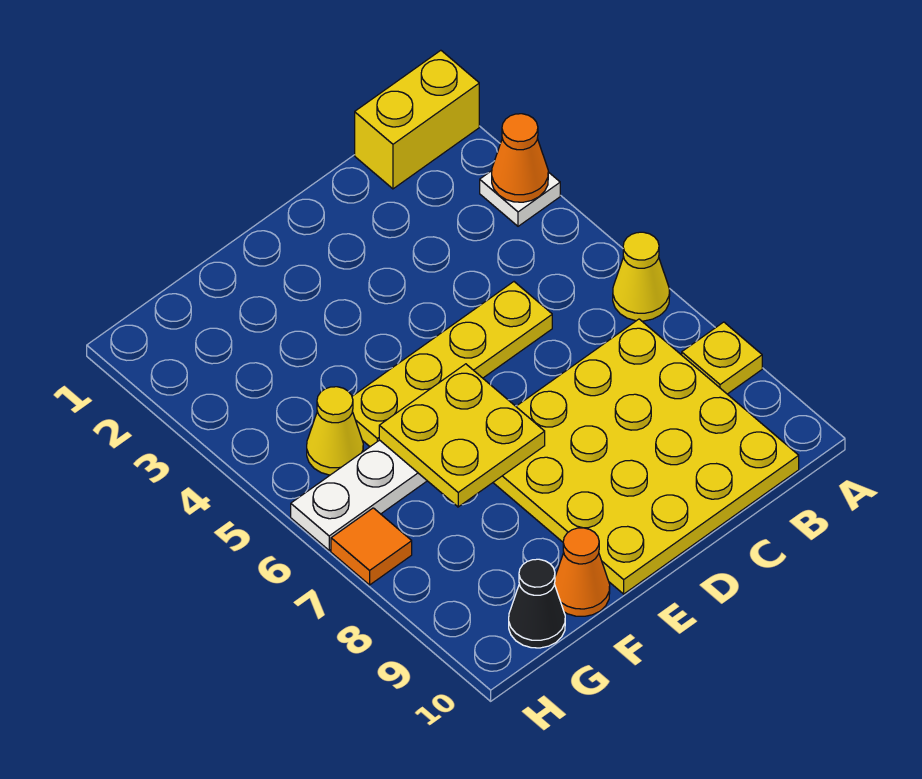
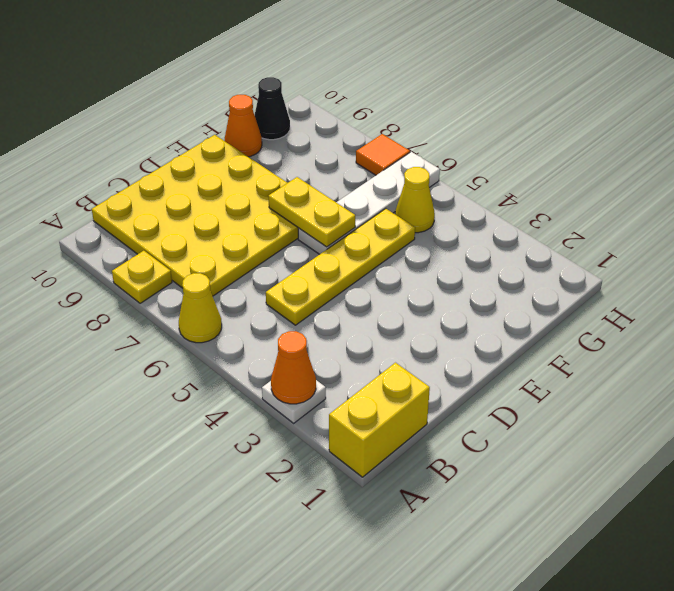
yellow 2x2 plate [379,364,545,507] -> yellow 1x2 plate [268,177,355,247]

